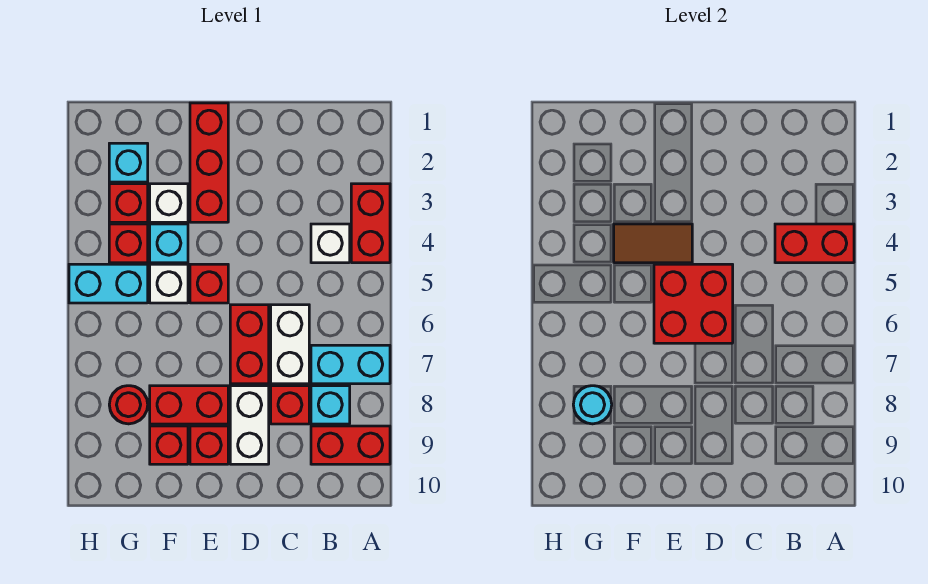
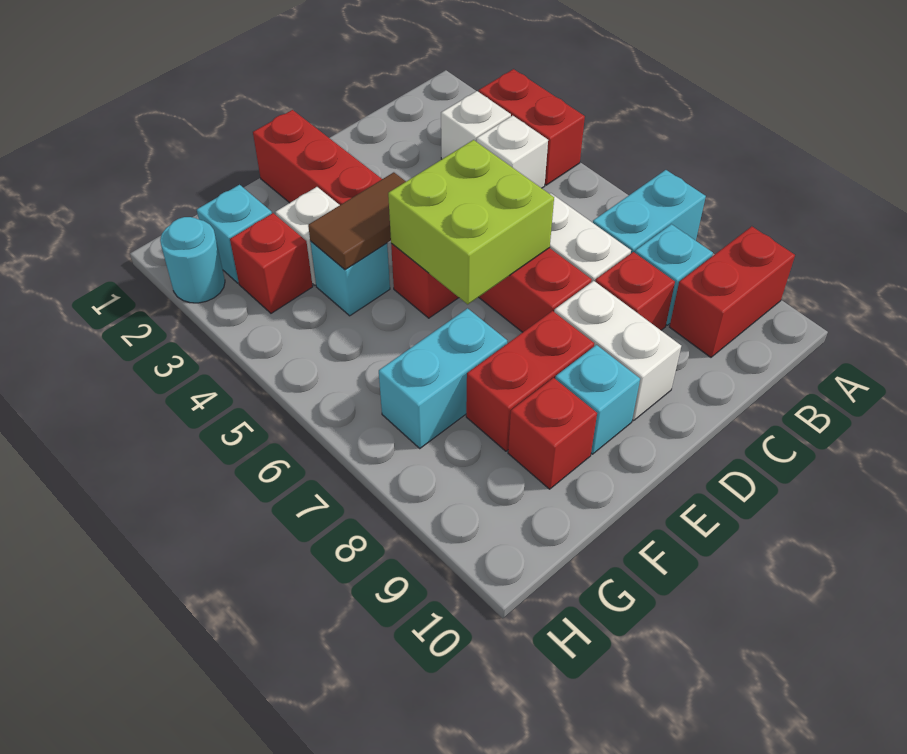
red 1x2 brick [775,224,854,263] -> none
red 2x2 brick [654,264,733,343] -> lime 2x2 brick [388,140,554,304]
red 1x1 brick [190,426,228,464] -> cyan 1x1 brick [555,345,640,454]
white 1x1 brick [150,264,188,303] -> white 1x1 brick moved to [441,91,511,159]
red 1x1 brick [109,224,148,263] -> none
cyan 1x2 brick [69,264,148,303] -> cyan 1x2 brick moved to [379,308,507,448]
red 1x1 round brick [109,386,148,424] -> none
cyan 1x1 round brick [573,386,612,424] -> cyan 1x1 round brick moved to [160,217,225,303]

